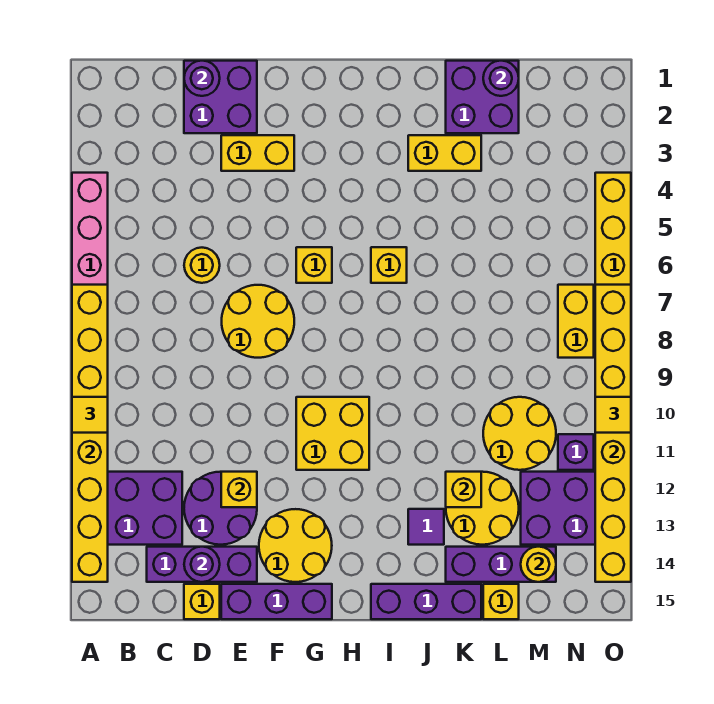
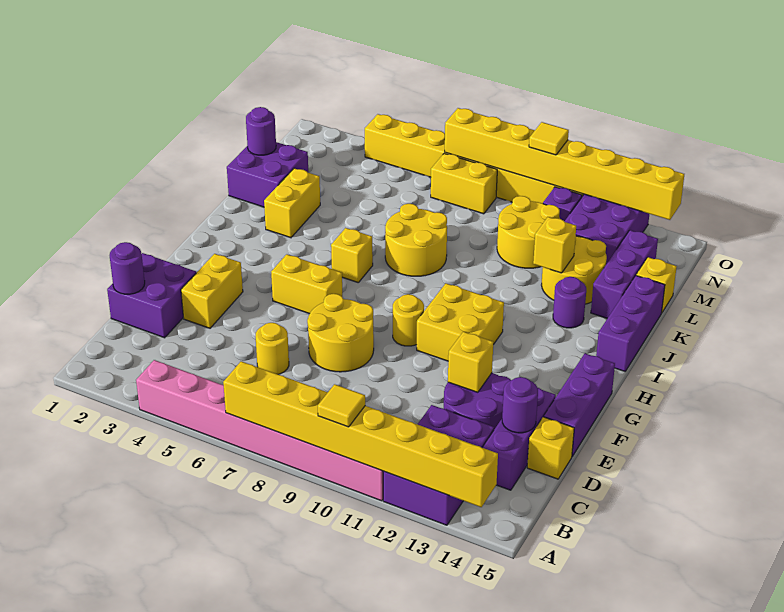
yellow 2x2 round brick [259,509,332,582] -> yellow 2x2 round brick moved to [385,204,447,276]
yellow 1x1 brick [296,247,332,283] -> yellow 1x2 brick [271,254,342,314]
purple 1x1 tile [408,509,444,545] -> purple 1x1 round brick [553,277,586,328]
yellow 1x1 round brick [521,547,556,582] -> yellow 1x1 round brick moved to [393,294,424,346]

